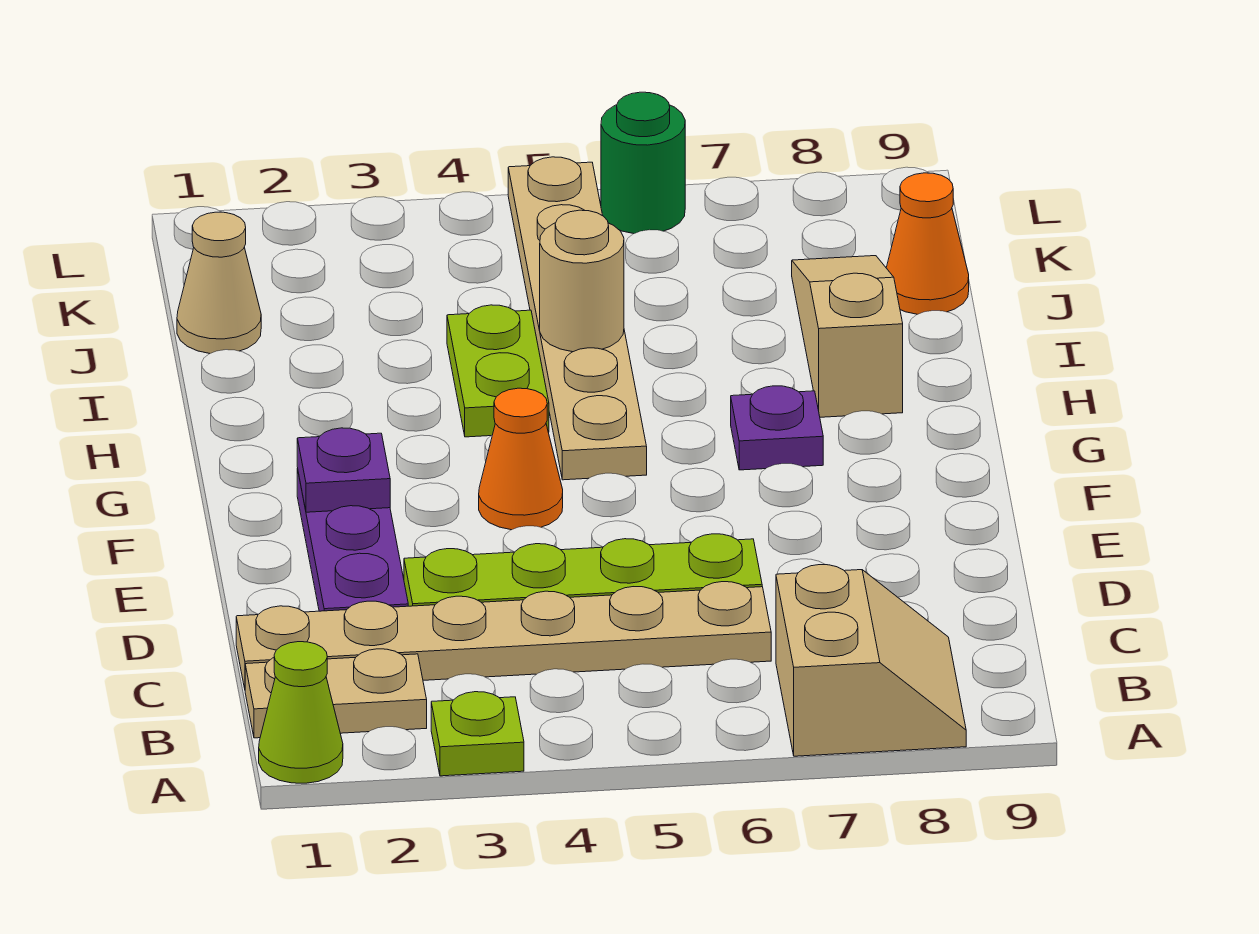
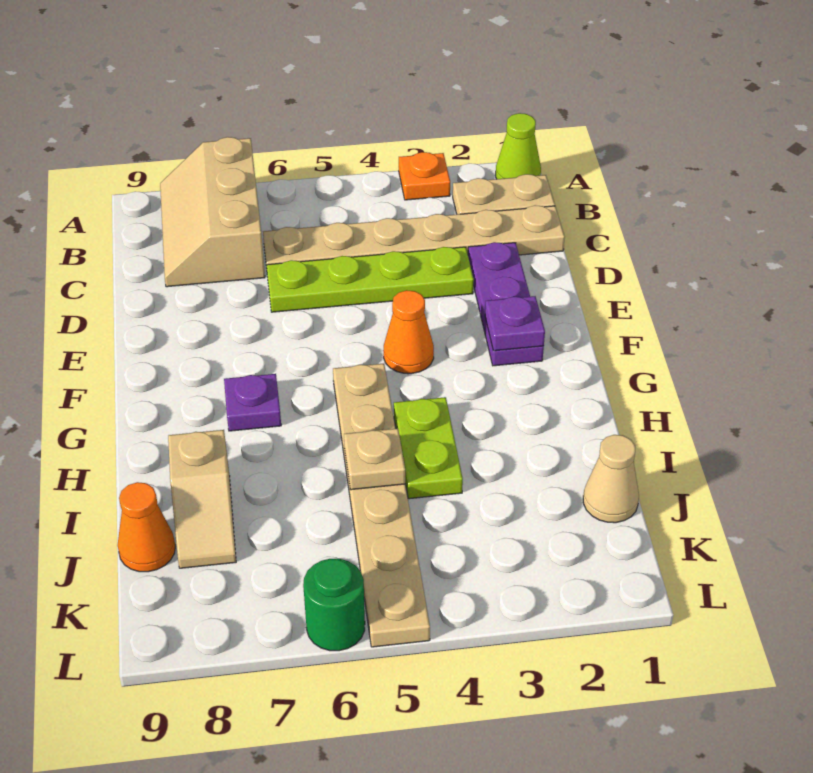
lime 1x1 plate [431,692,524,776] -> orange 1x1 plate [399,152,450,200]
tan 2x2 slope [776,565,966,756] -> tan 2x3 slope [160,137,265,287]
tan 1x3 slope [792,256,903,417] -> tan 1x2 slope [168,430,236,568]
tan 1x1 round brick [540,210,624,352] -> tan 1x1 plate [344,428,405,490]

